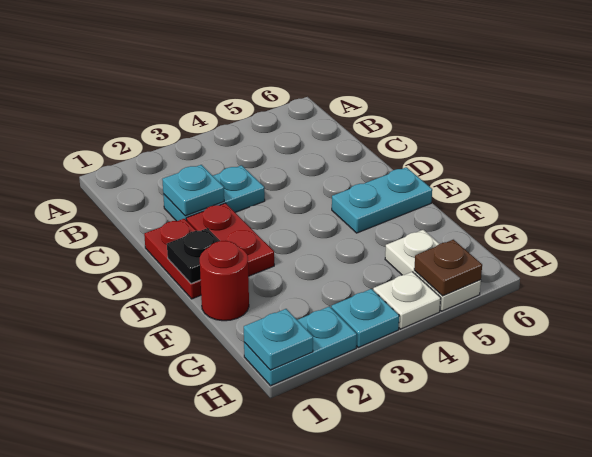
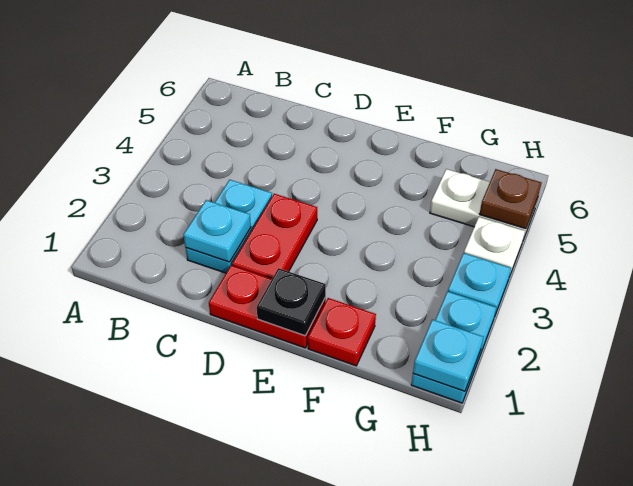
red 1x2 plate [186,203,274,276] -> red 1x2 plate turned to [232,194,317,279]
cyan 1x2 plate [332,167,432,233] -> none
red 1x1 round brick [200,241,249,321] -> red 1x1 plate [308,298,376,366]

